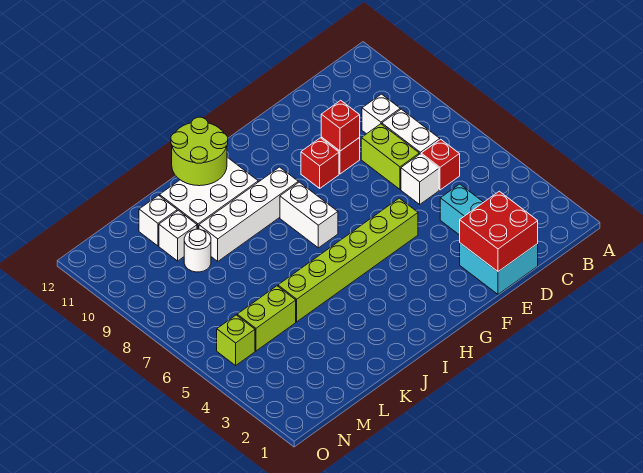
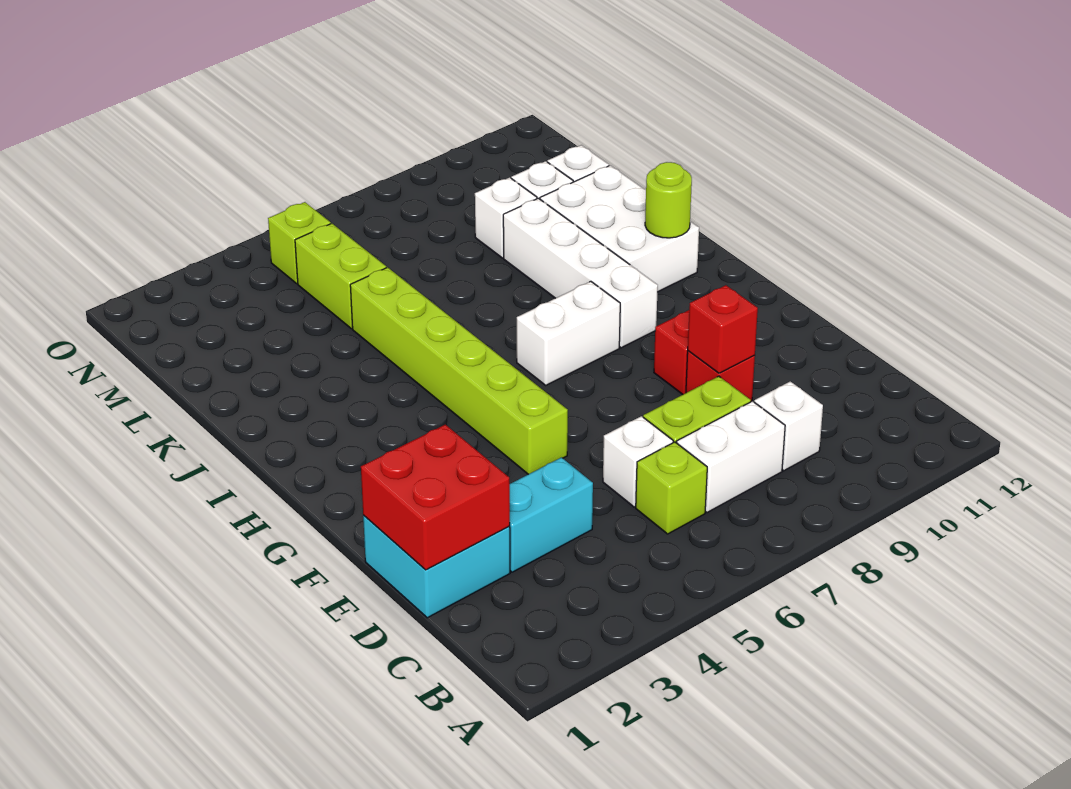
red 1x1 brick [421,139,460,190] -> lime 1x1 brick [636,442,707,534]
lime 2x2 round brick [171,117,228,186] -> lime 1x1 round brick [645,162,692,238]
white 1x1 round brick [184,229,211,272] -> white 1x1 brick [475,177,537,258]

